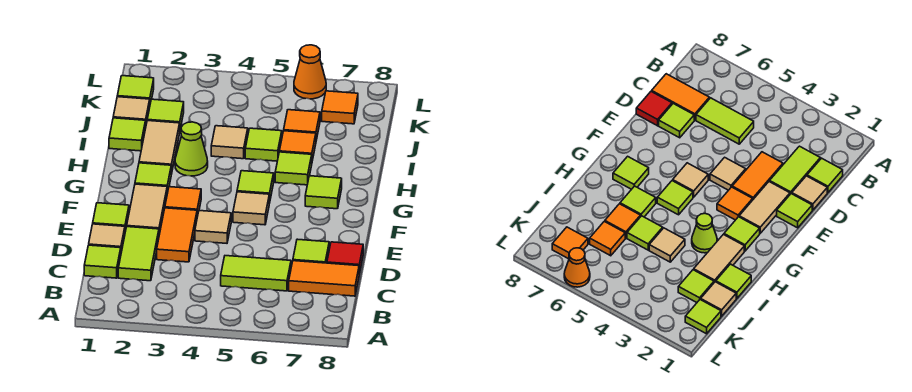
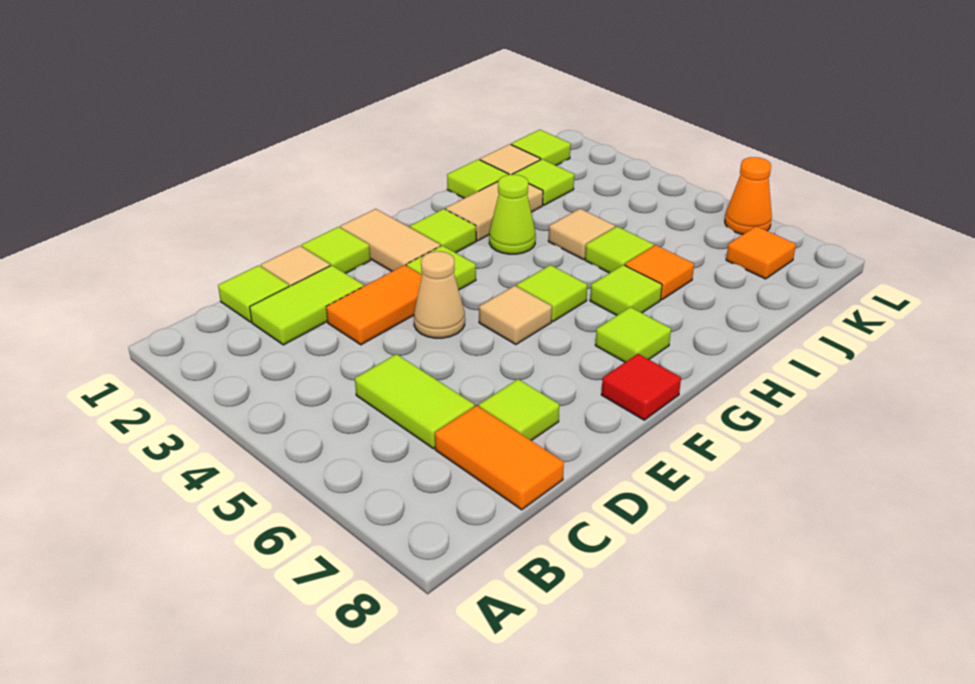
red 1x1 tile [327,242,363,274] -> red 1x1 tile moved to [601,354,681,420]
tan 1x2 tile [127,184,167,235] -> tan 1x2 tile turned to [340,209,440,271]
tan 1x1 tile [195,211,231,243] -> tan 1x1 cone [414,251,465,338]
orange 1x1 tile [165,187,201,217] -> lime 1x1 tile [406,246,476,290]
orange 1x1 tile [284,110,320,140] -> none

